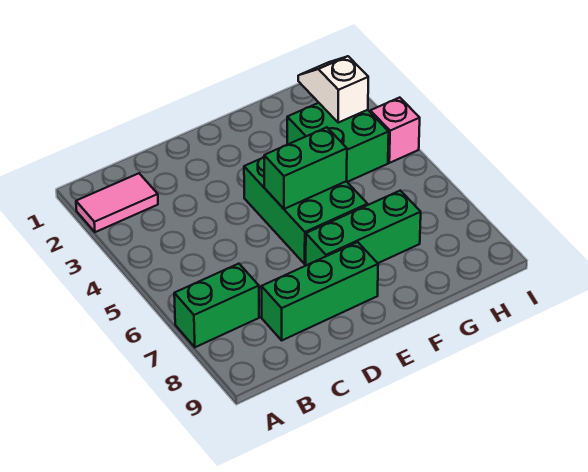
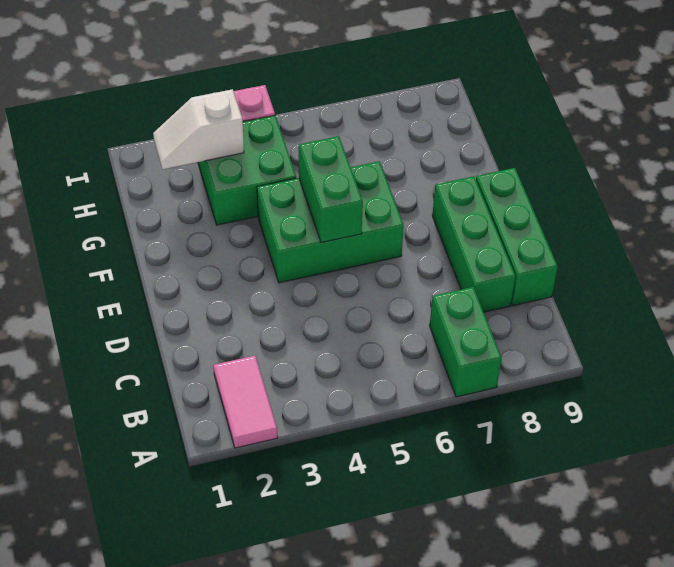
green 1x3 brick [306,191,421,265] -> green 1x3 brick moved to [476,168,558,306]

